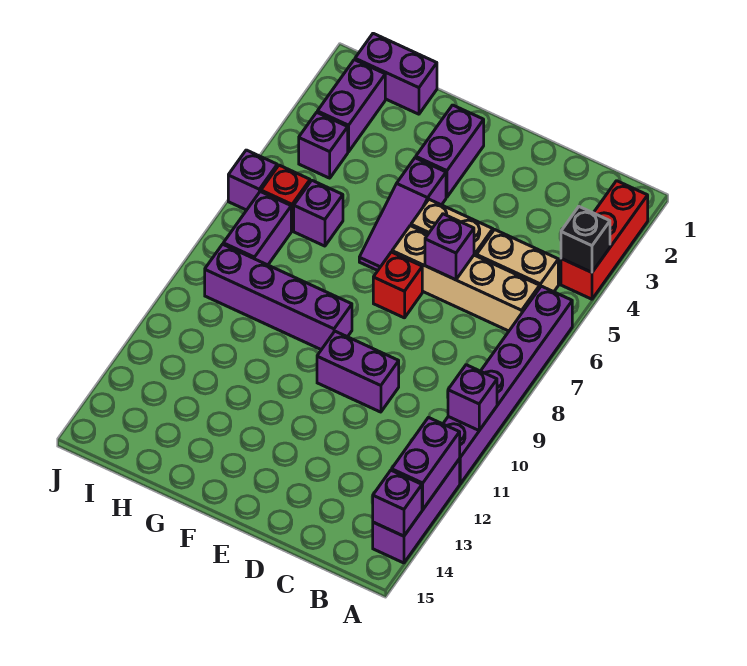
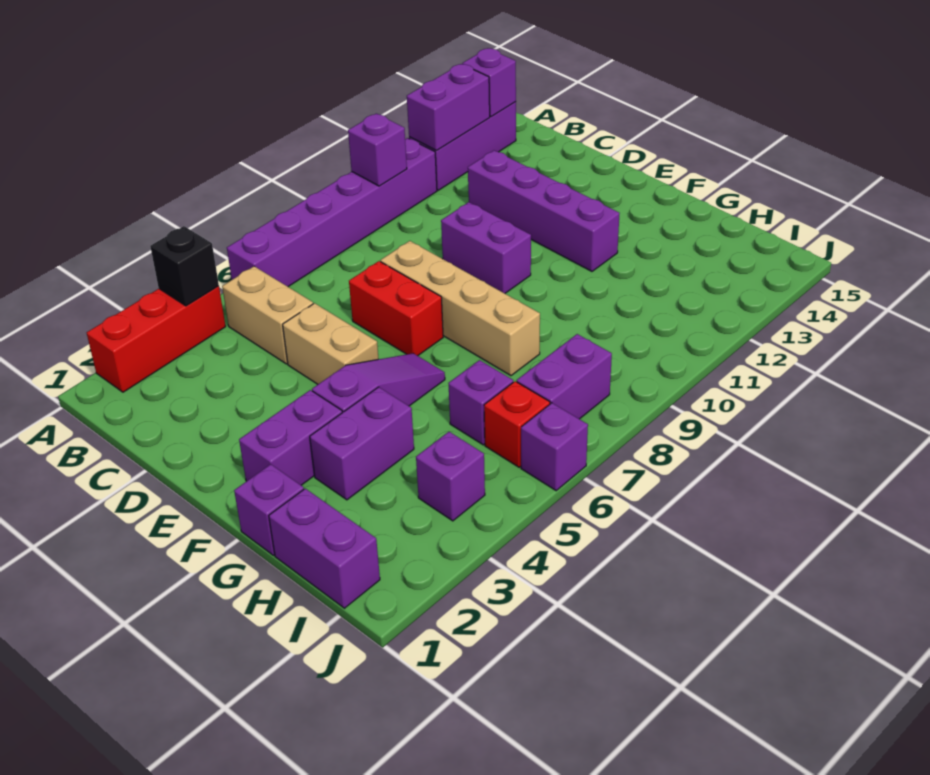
tan 1x4 brick [392,226,540,331] -> tan 1x4 brick moved to [380,241,540,376]
purple 1x1 brick [425,214,474,280] -> purple 1x1 brick moved to [234,464,304,555]
red 1x1 brick [373,252,422,318] -> red 1x2 brick [349,261,443,356]
purple 1x4 brick [205,244,352,350] -> purple 1x4 brick moved to [468,151,620,271]
purple 1x2 brick [317,60,385,152] -> purple 1x2 brick moved to [310,387,414,500]

